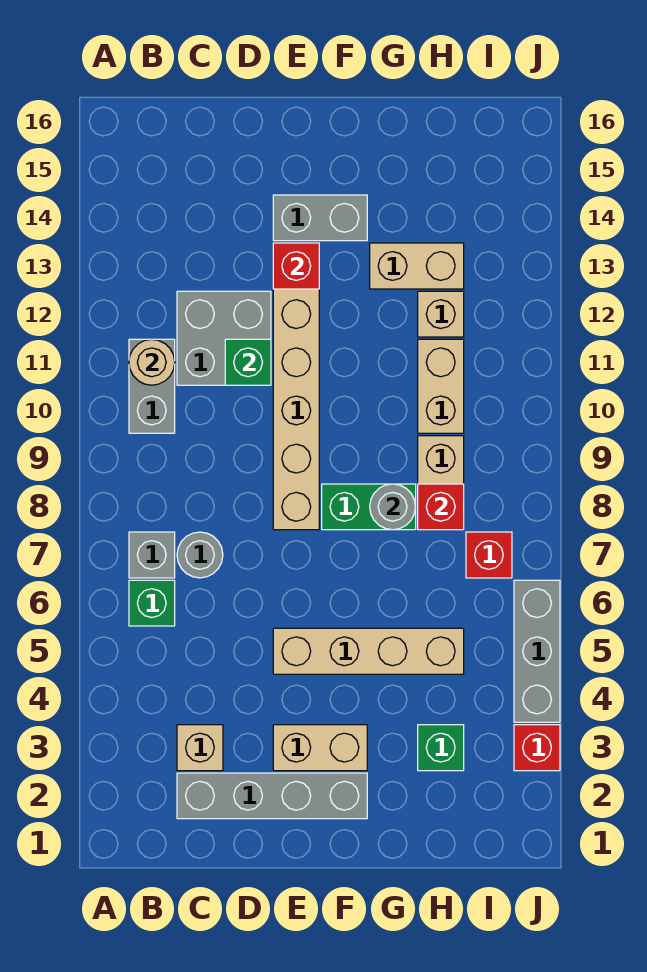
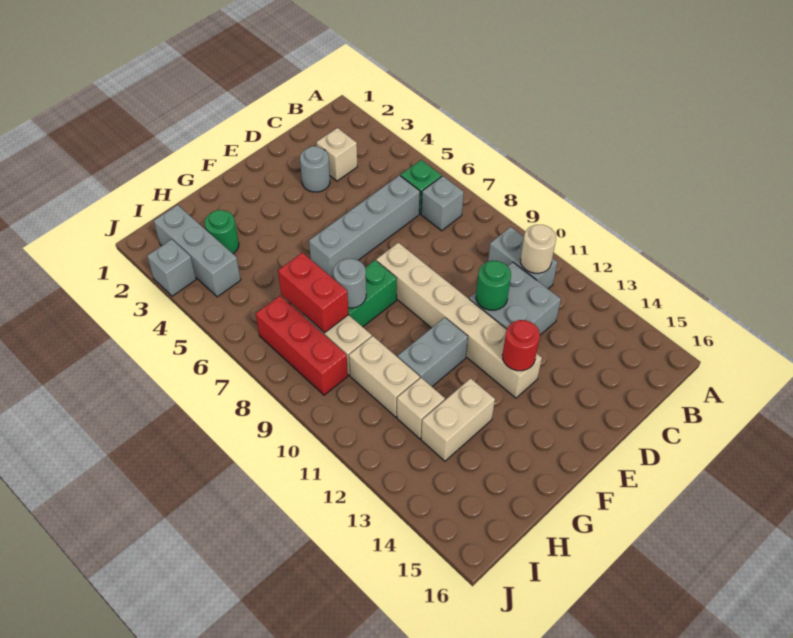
grey 1x4 brick [177,773,367,819] -> grey 1x4 brick moved to [309,175,420,279]
grey 1x1 round brick [177,532,223,578] -> grey 1x1 round brick moved to [300,146,330,192]
green 1x1 brick [225,339,271,385] -> green 1x1 round brick [476,261,511,310]
tan 1x2 brick [273,725,367,771] -> none
tan 1x4 brick [273,628,464,674] -> none
red 1x1 brick [273,243,319,289] -> red 1x1 round brick [502,320,540,371]
grey 1x2 brick [273,195,367,241] -> grey 1x2 brick moved to [398,318,468,386]
green 1x1 brick [418,725,464,771] -> green 1x1 round brick [205,210,239,254]
red 1x1 brick [418,484,464,530] -> red 1x2 brick [278,253,349,333]
red 1x1 brick [466,532,512,578] -> red 1x3 brick [256,296,348,395]
red 1x1 brick [514,725,560,771] -> grey 1x1 brick [147,239,196,296]
grey 1x3 brick [514,580,560,722] -> grey 1x3 brick moved to [154,205,241,297]

